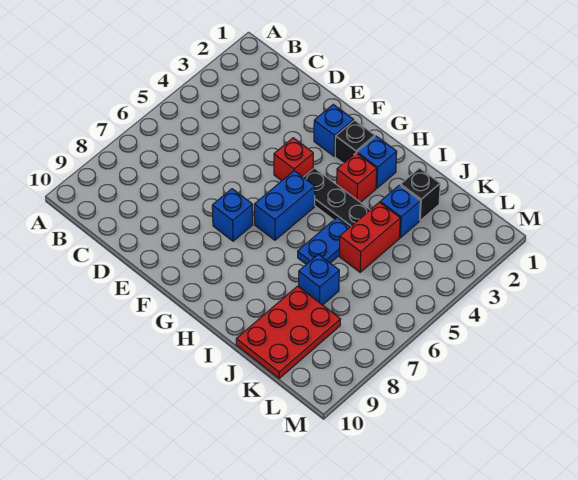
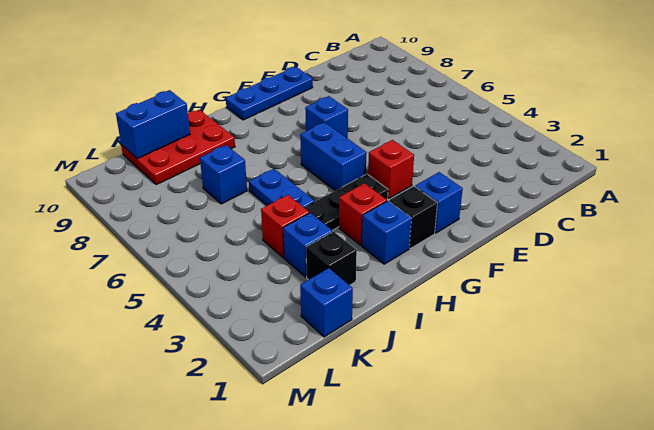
none -> blue 1x3 plate [226,66,313,120]
red 1x2 brick [339,202,400,272] -> red 1x1 brick [261,195,309,258]
red 2x3 plate [236,286,341,378] -> red 2x3 plate turned to [121,110,235,185]
none -> blue 1x2 brick [116,90,190,159]
none -> blue 1x1 brick [300,268,353,337]

